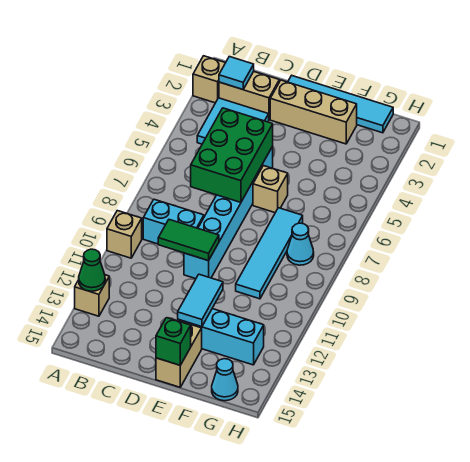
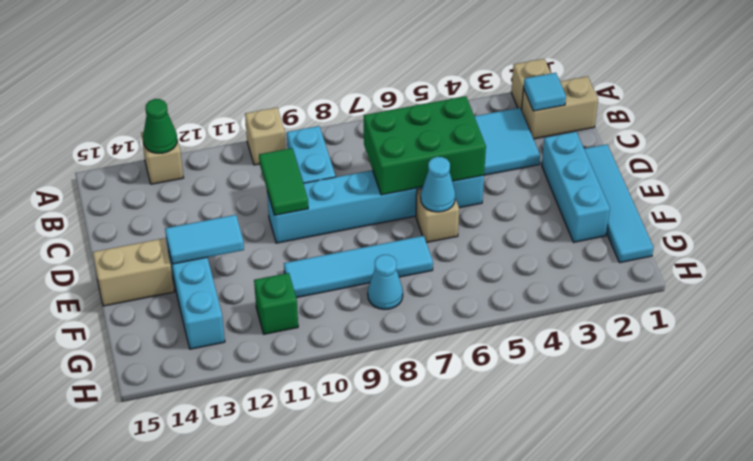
tan 1x2 brick [219,72,279,119] -> tan 1x2 brick turned to [522,76,598,139]
tan 1x3 brick [270,80,357,144] -> cyan 1x3 brick [542,132,610,242]
green 1x1 brick [156,318,191,365] -> green 1x1 brick moved to [254,273,298,334]
cyan 1x1 cone [212,359,238,401] -> cyan 1x1 cone moved to [421,157,455,212]

